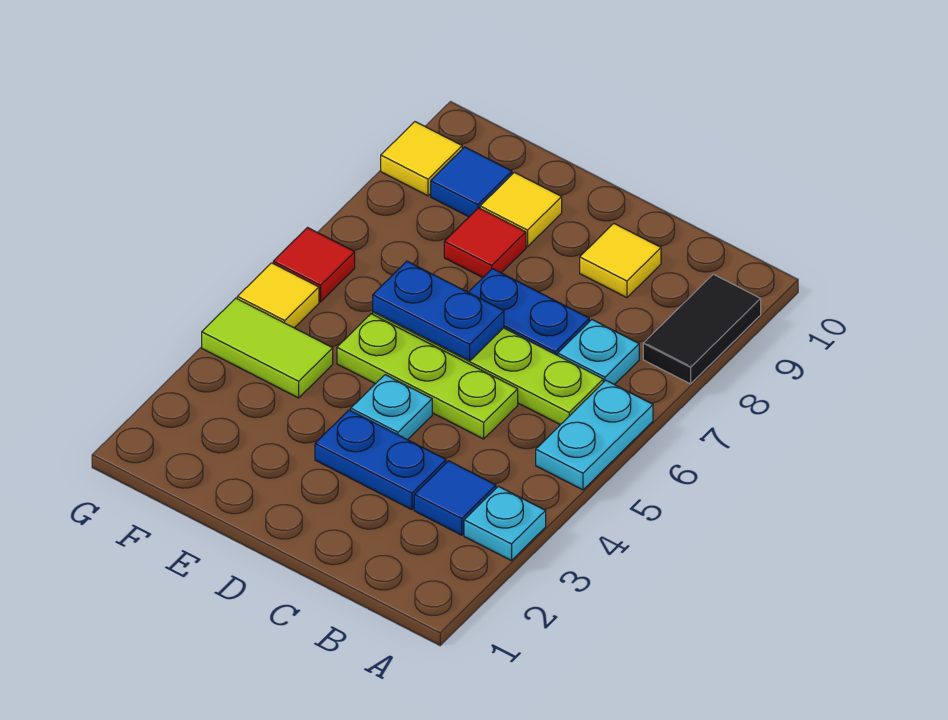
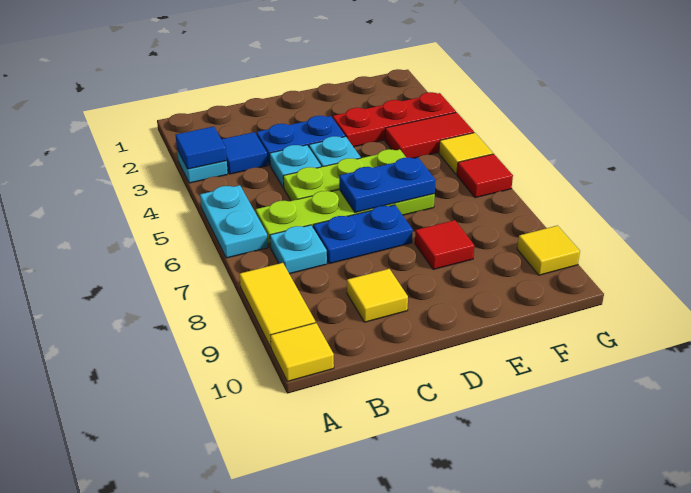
black 1x2 tile [643,274,761,384] -> yellow 1x2 tile [240,263,315,347]
none -> cyan 1x1 plate [270,145,321,188]
none -> red 1x3 plate [333,92,456,147]
yellow 1x1 tile [480,172,562,247] -> yellow 1x1 tile moved to [271,323,334,382]
lime 1x2 tile [202,298,333,398] -> red 1x2 tile [385,112,474,158]
blue 1x1 tile [431,147,512,217] -> blue 1x1 tile moved to [176,127,227,169]

